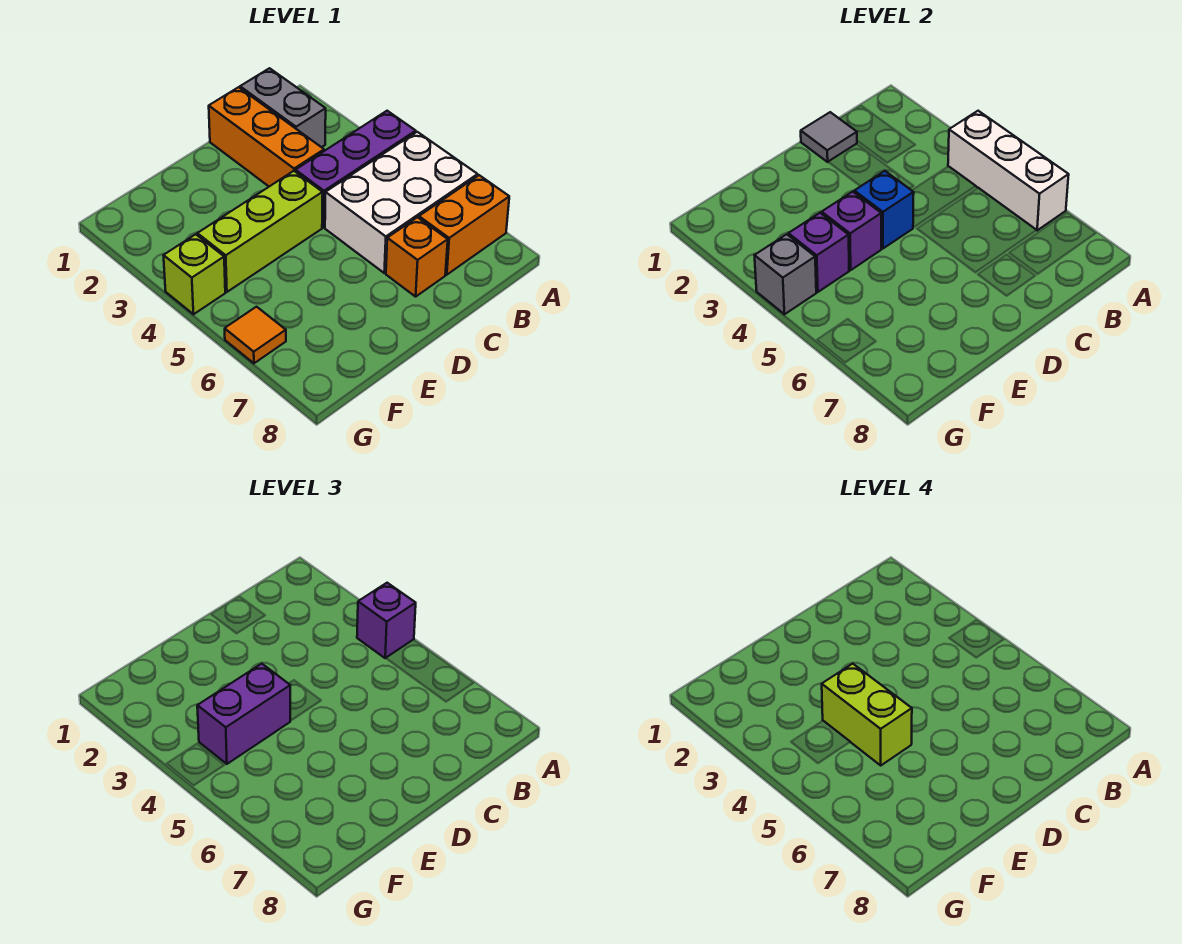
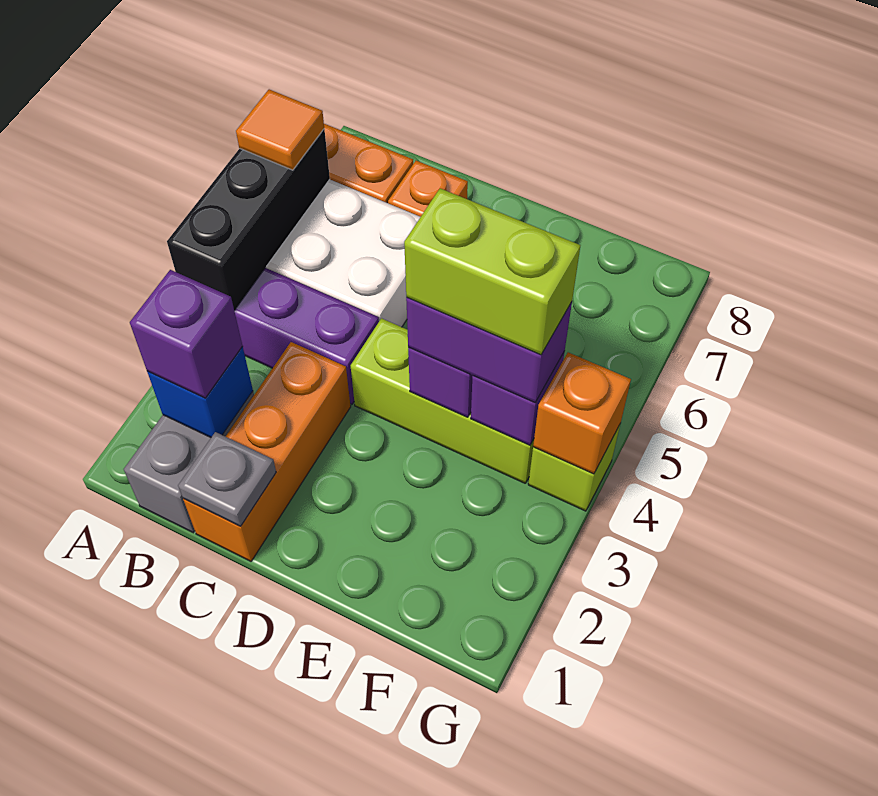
white 1x3 brick [948,111,1069,230] -> black 1x3 brick [167,129,330,310]
purple 1x1 brick [357,583,416,658] -> purple 1x1 brick moved to [130,270,242,398]
grey 1x1 tile [801,112,857,162] -> grey 1x1 plate [178,432,276,526]
blue 1x1 brick [854,171,914,248] -> blue 1x1 brick moved to [147,347,253,437]
lime 1x2 brick [822,664,912,765] -> lime 1x2 brick turned to [404,188,580,355]
grey 1x1 brick [754,234,816,314] -> orange 1x1 brick [533,352,631,474]
orange 1x1 tile [225,307,286,363] -> orange 1x1 tile moved to [236,89,324,170]

